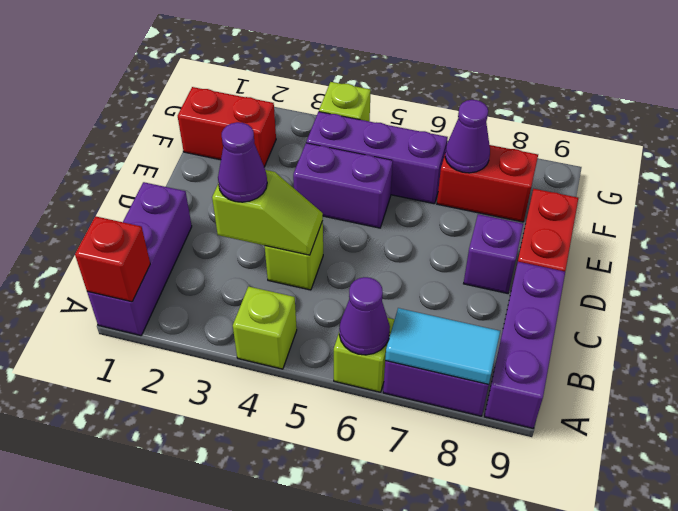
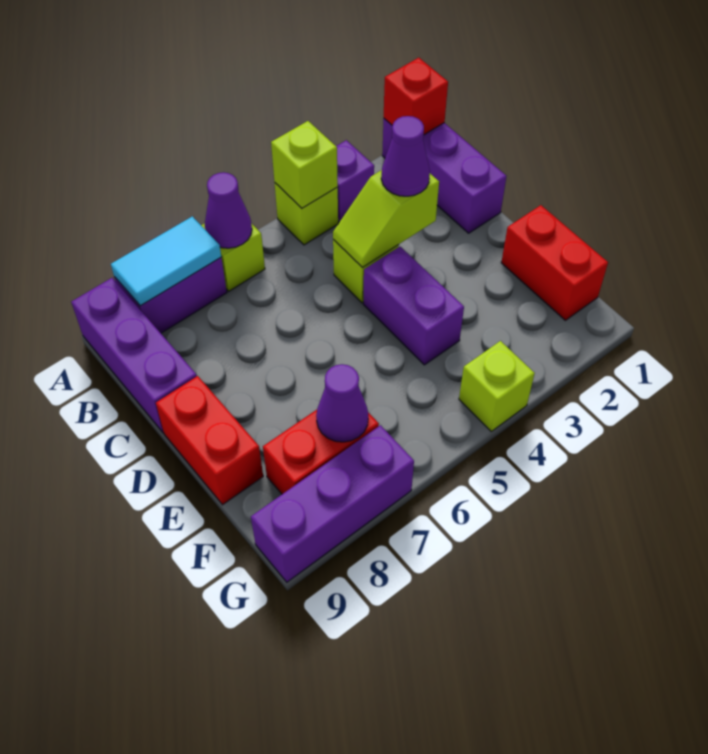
none -> lime 1x1 brick [271,121,338,208]
purple 1x1 brick [464,214,523,293] -> purple 1x1 brick moved to [336,140,374,222]
purple 1x2 brick [293,143,393,228] -> purple 1x2 brick turned to [363,247,464,365]
red 1x2 brick [178,87,276,167] -> red 1x2 brick turned to [501,205,608,320]
purple 1x3 brick [306,112,448,204] -> purple 1x3 brick moved to [251,425,414,582]

